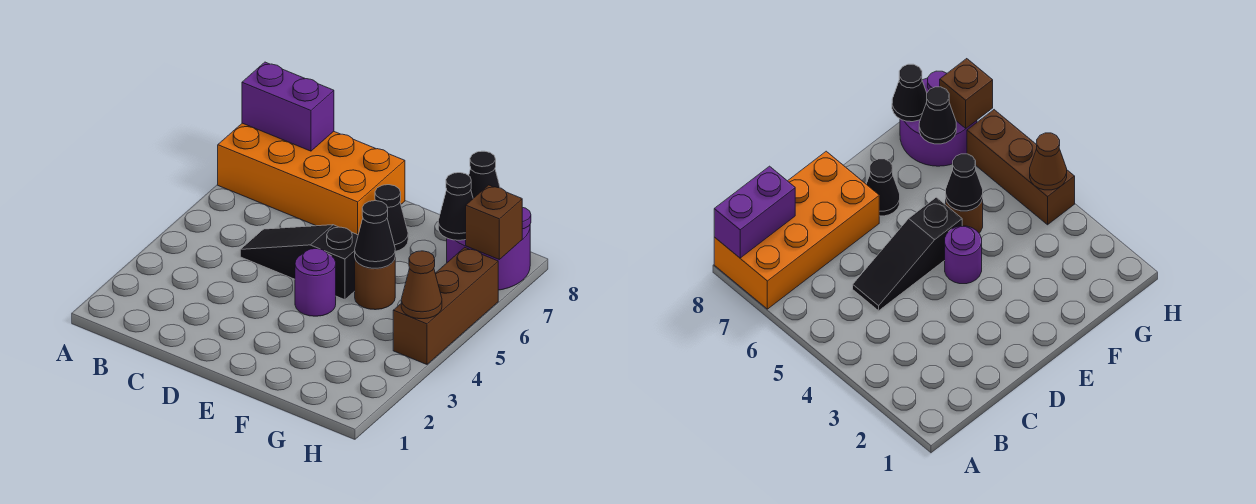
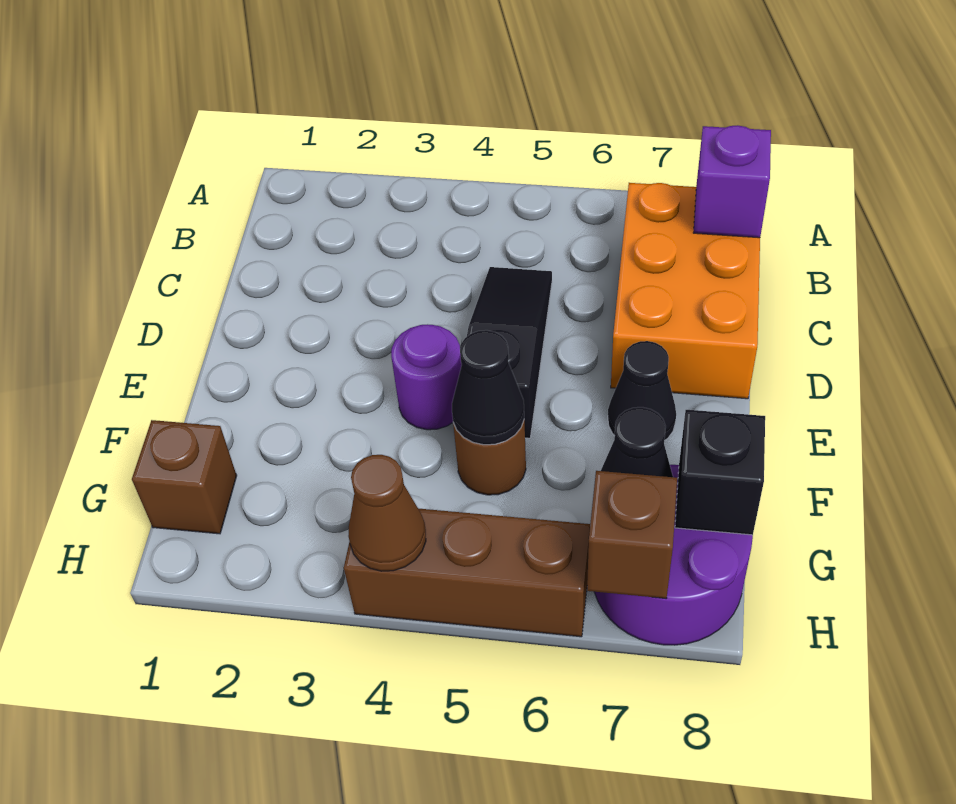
orange 2x4 brick [218,123,405,235] -> orange 2x3 brick [611,183,760,399]
purple 1x2 brick [242,62,334,151] -> purple 1x1 brick [693,125,771,238]
none -> brown 1x1 brick [132,420,237,534]
black 1x1 cone [469,151,500,198] -> black 1x1 brick [675,410,765,535]

